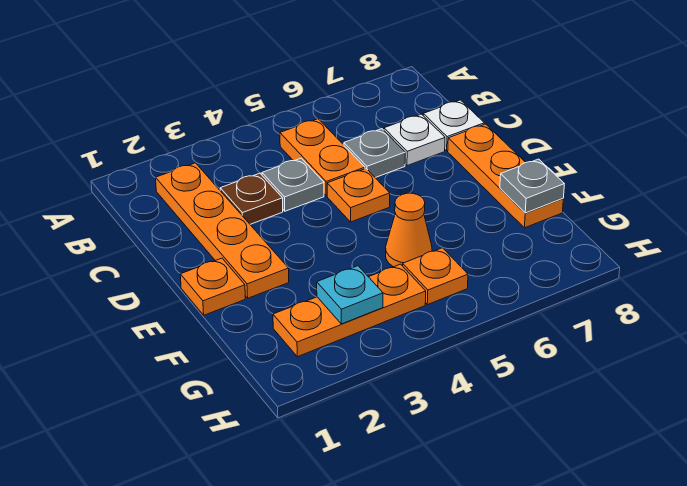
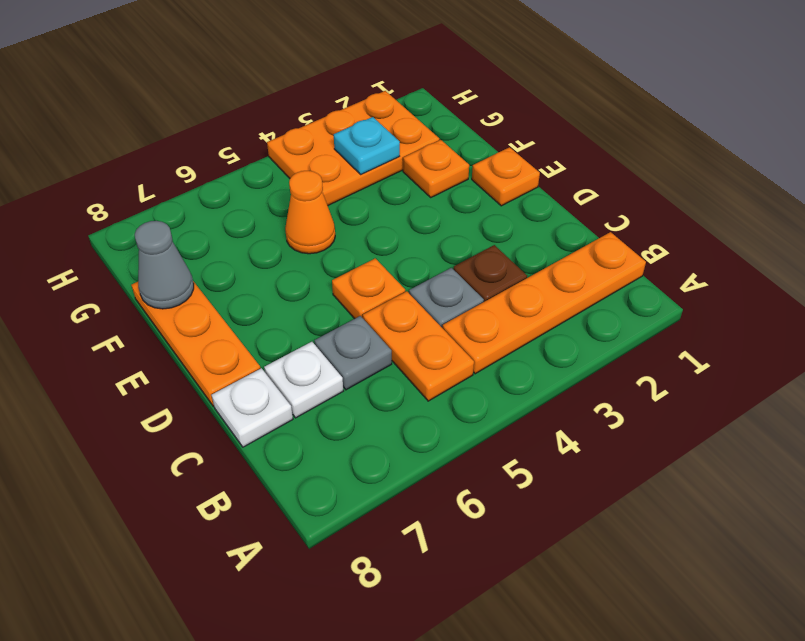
orange 1x4 plate [156,163,289,298] -> orange 1x4 plate turned to [442,232,646,374]
grey 1x1 plate [500,159,564,213] -> grey 1x1 cone [135,221,194,309]
orange 1x3 plate [273,264,426,357] -> orange 2x3 plate [267,91,439,206]
orange 1x1 plate [403,248,468,305] -> orange 1x1 plate moved to [403,140,469,197]

